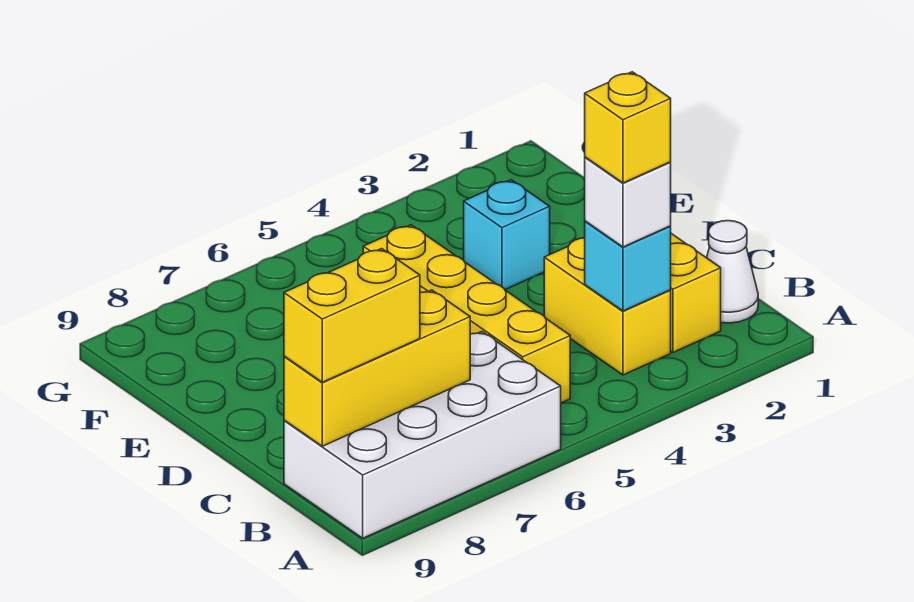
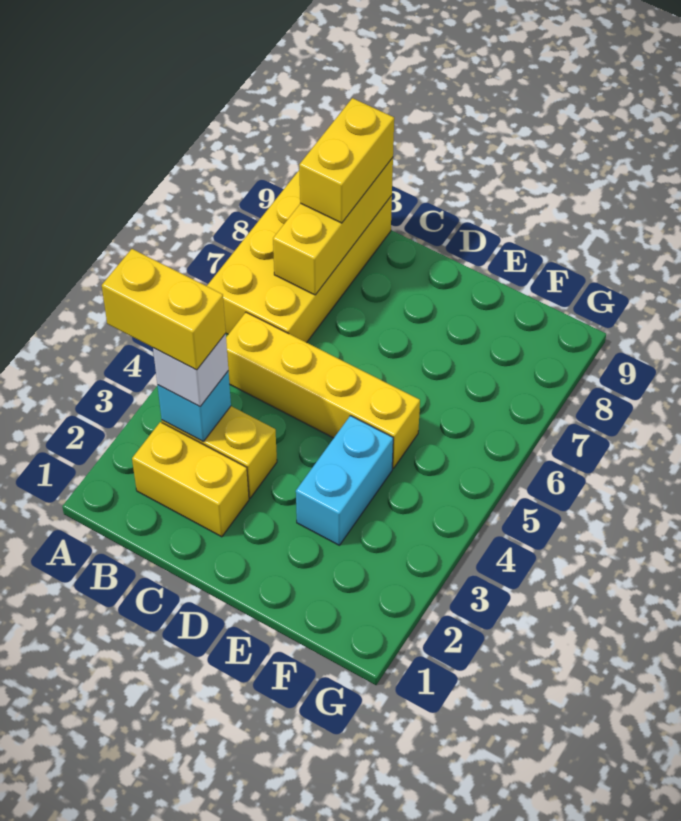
white 2x4 brick [284,332,561,538] -> yellow 2x4 brick [207,171,392,343]
white 1x1 cone [707,221,758,323] -> none
yellow 1x1 brick [585,72,671,183] -> yellow 1x2 brick [102,249,226,370]
cyan 1x1 brick [464,180,550,290] -> cyan 1x2 brick [296,416,393,545]

